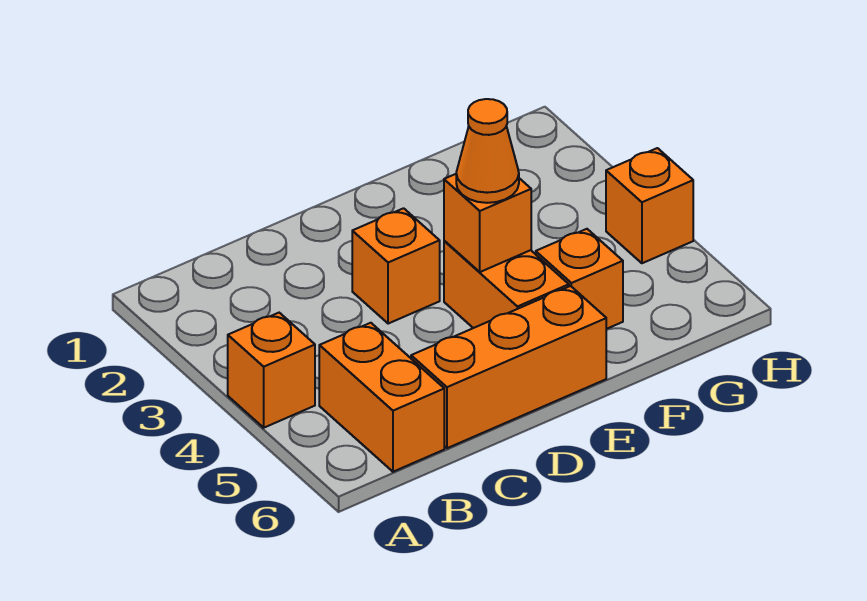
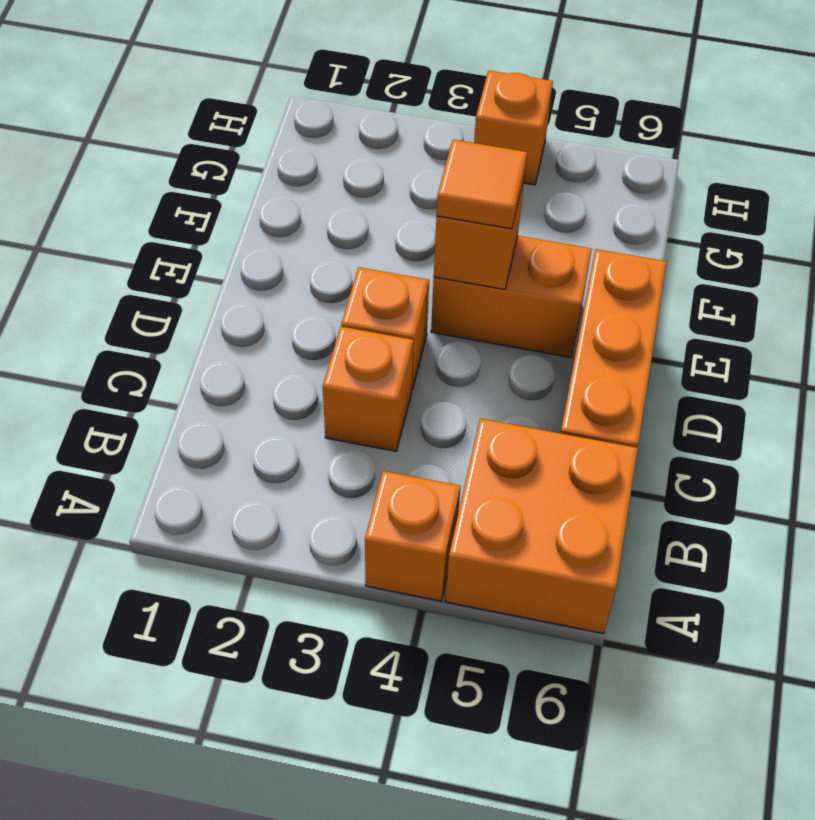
orange 1x2 brick [319,323,444,472] -> orange 2x2 brick [445,419,638,633]
orange 1x1 cone [456,99,519,203] -> orange 1x1 tile [437,140,527,229]
orange 1x1 brick [536,229,623,329] -> orange 1x1 brick moved to [323,327,413,451]

